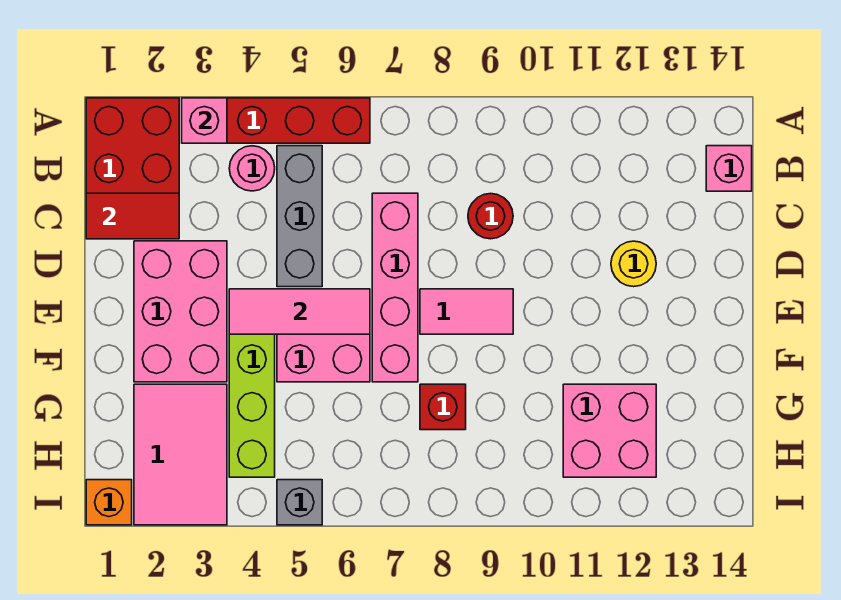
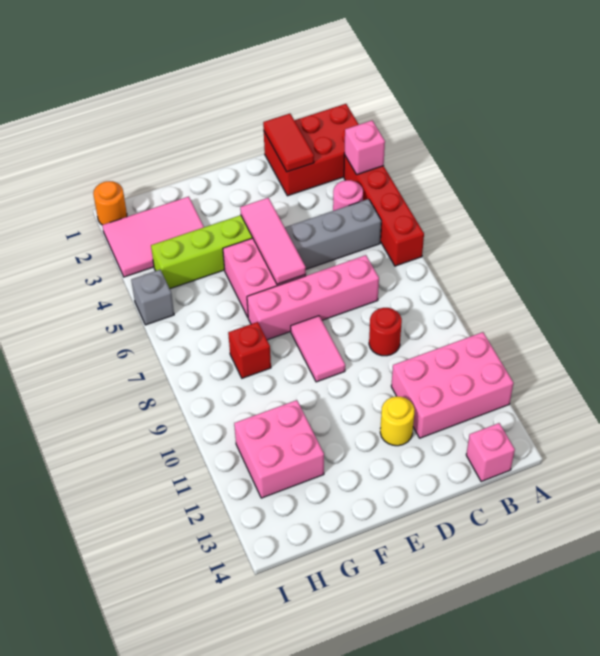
pink 2x3 brick [134,241,227,382] -> pink 2x3 brick moved to [391,332,513,438]
orange 1x1 brick [86,480,132,525] -> orange 1x1 round brick [93,181,127,225]

